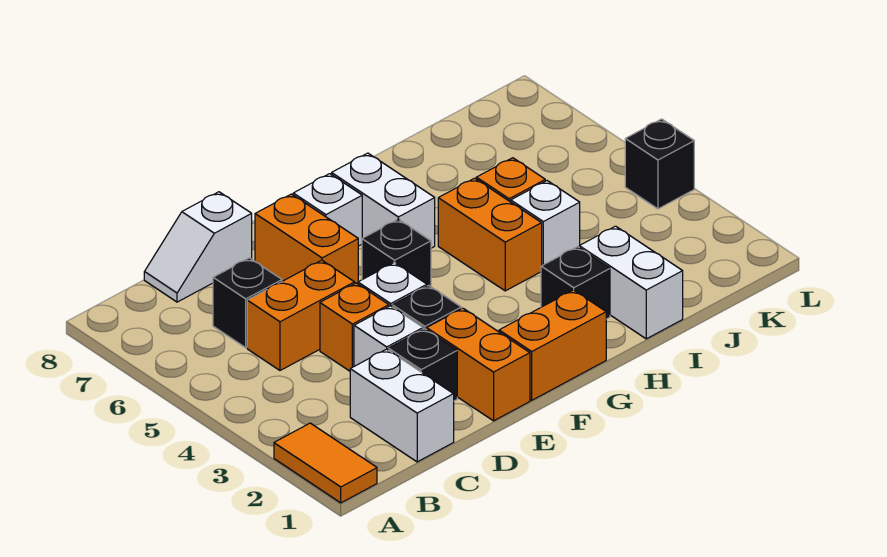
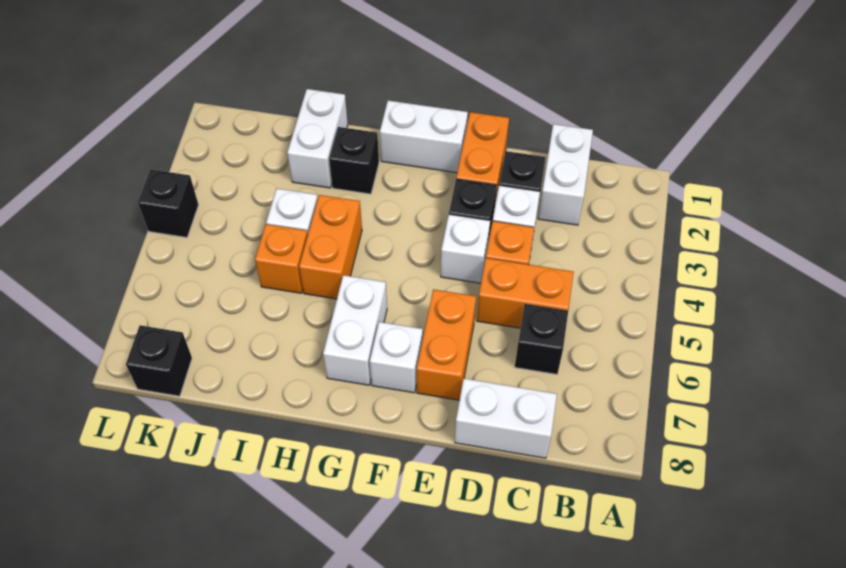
orange 1x2 tile [274,423,377,503] -> none
white 1x2 slope [144,192,252,302] -> white 1x2 brick [455,378,557,458]
orange 1x2 brick [499,290,606,400] -> white 1x2 brick [380,101,468,173]
black 1x1 brick [362,219,431,287] -> black 1x1 brick moved to [126,325,192,396]

